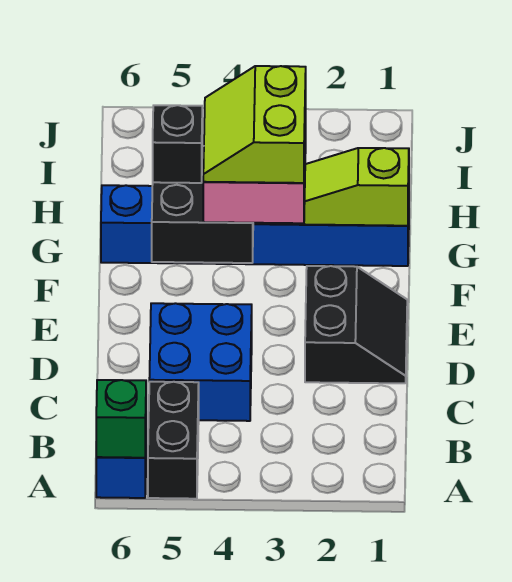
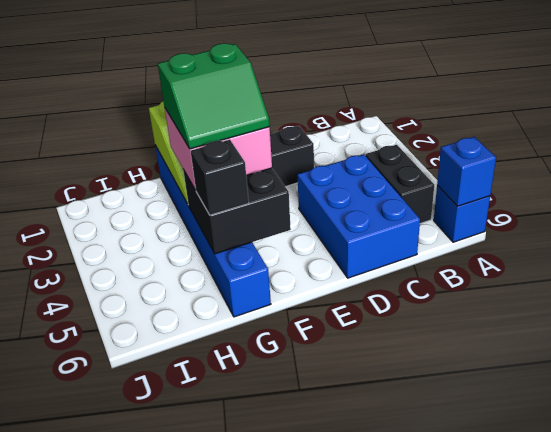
black 1x2 brick [148,382,199,499] -> black 1x2 brick turned to [365,145,434,223]
green 1x1 brick [96,380,146,458] -> blue 1x1 brick [437,137,496,206]
blue 2x2 brick [149,303,252,421] -> blue 2x3 brick [297,154,420,278]
lime 2x2 slope [203,66,306,183] -> green 2x2 slope [158,43,270,149]

